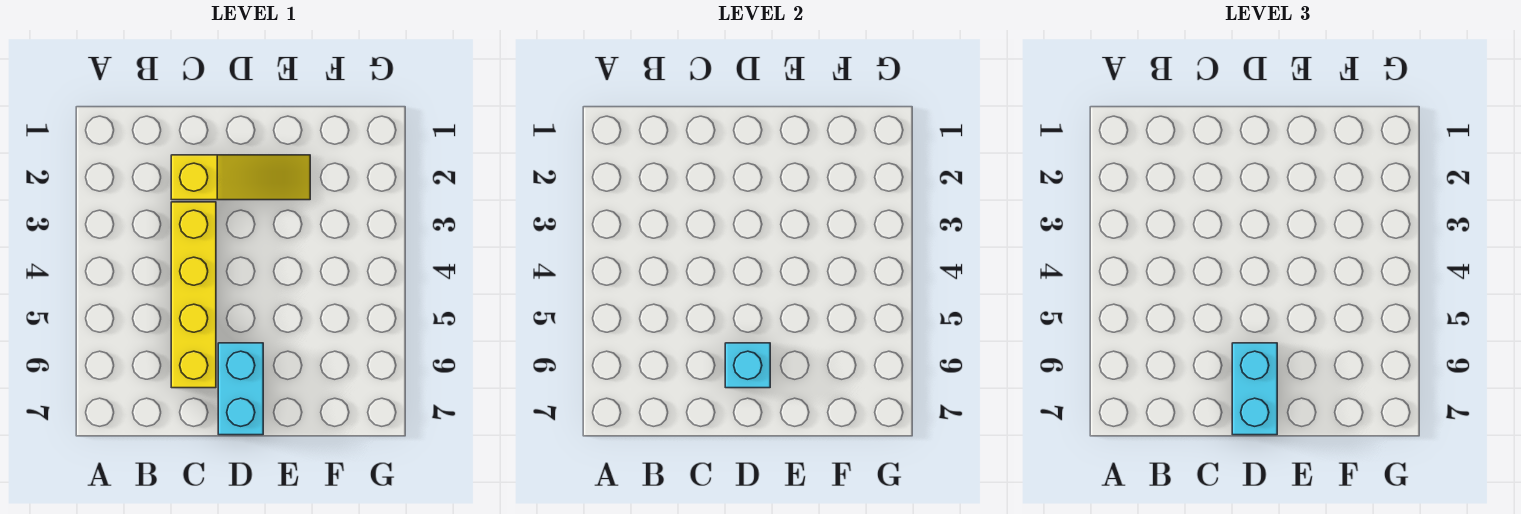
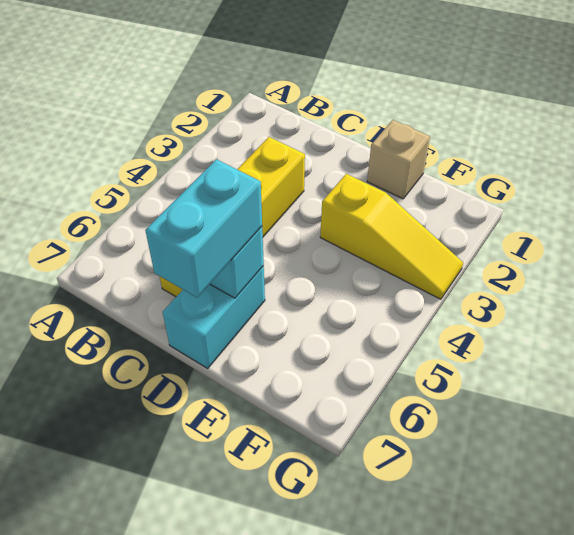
yellow 1x3 slope [171,155,310,200] -> yellow 1x3 slope moved to [320,174,463,299]
none -> tan 1x1 brick [367,120,430,199]

